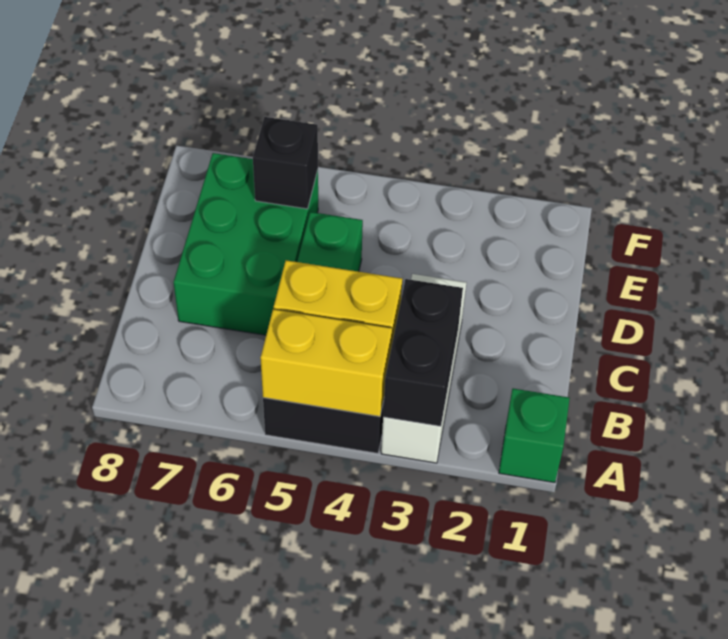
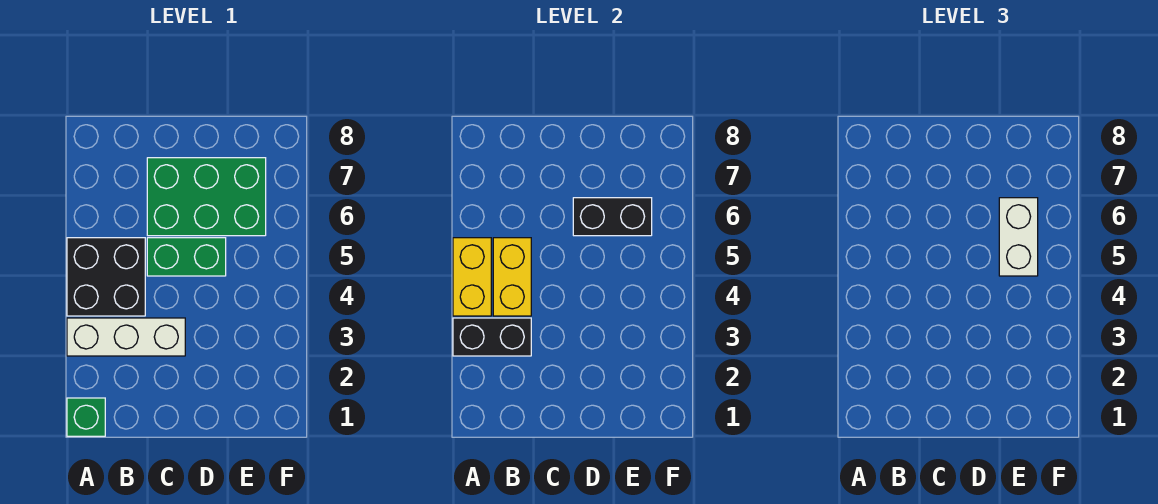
none -> white 1x2 brick [999,198,1038,276]
black 1x1 brick [253,117,318,209] -> black 1x2 brick [573,198,652,236]

